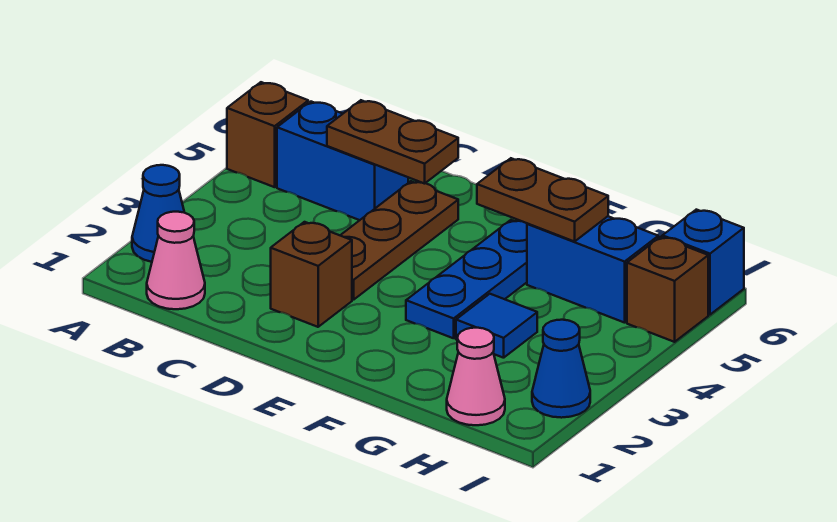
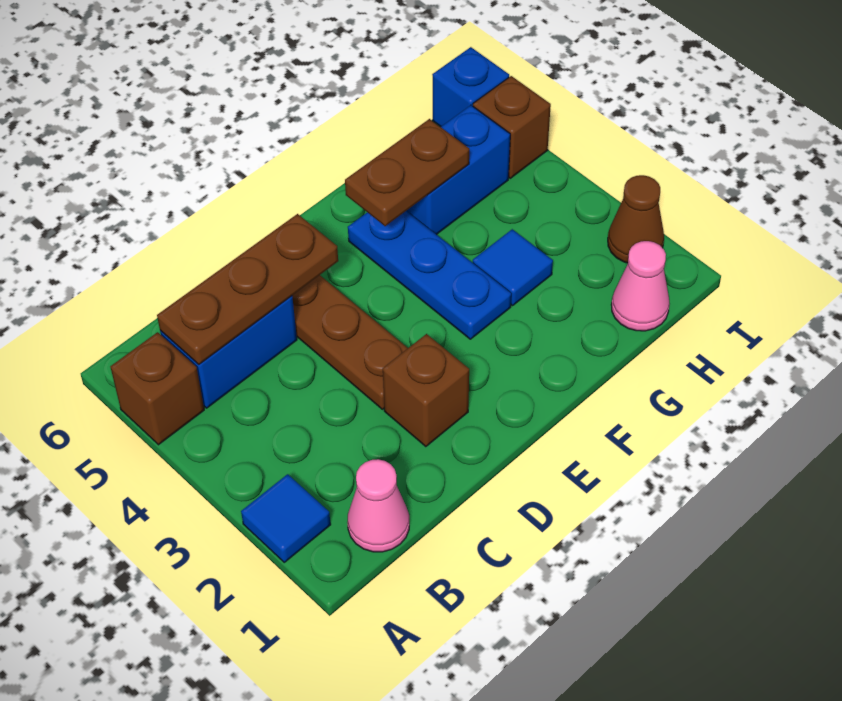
blue 1x1 cone [132,165,184,262] -> blue 1x1 tile [241,474,331,562]
brown 1x2 plate [327,100,458,184] -> brown 1x3 plate [157,214,338,364]
blue 1x1 cone [532,320,590,418] -> brown 1x1 cone [608,175,664,263]

